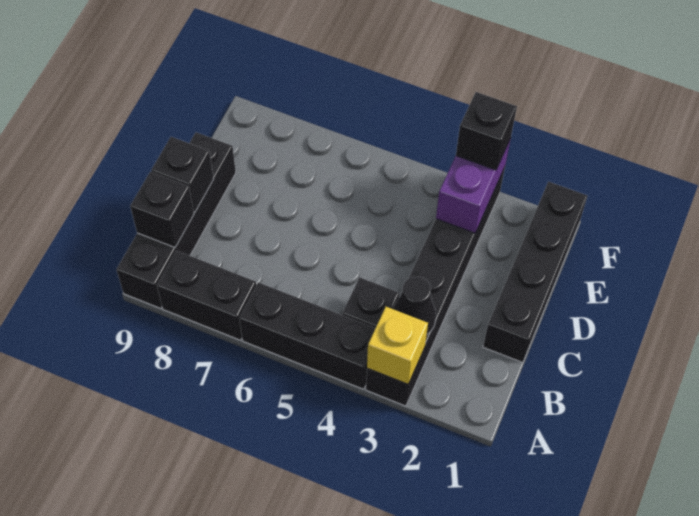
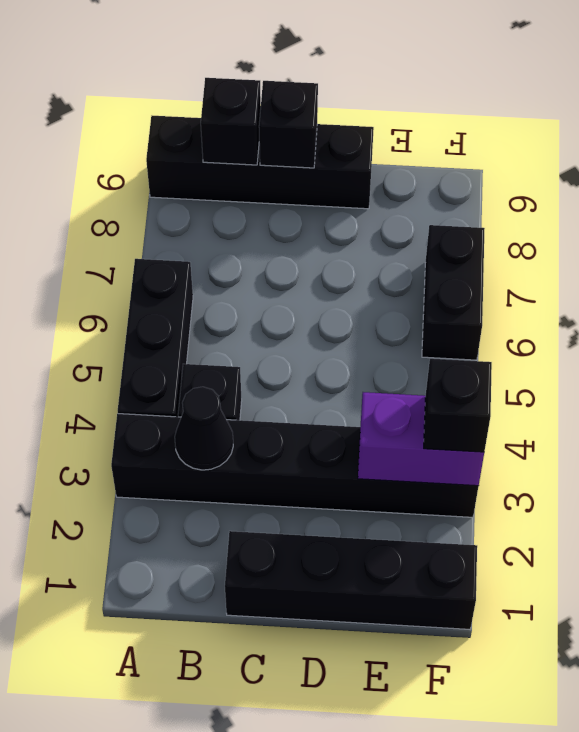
yellow 1x1 brick [367,307,428,384] -> none
black 1x2 brick [157,251,256,340] -> black 1x2 brick moved to [422,225,485,360]

